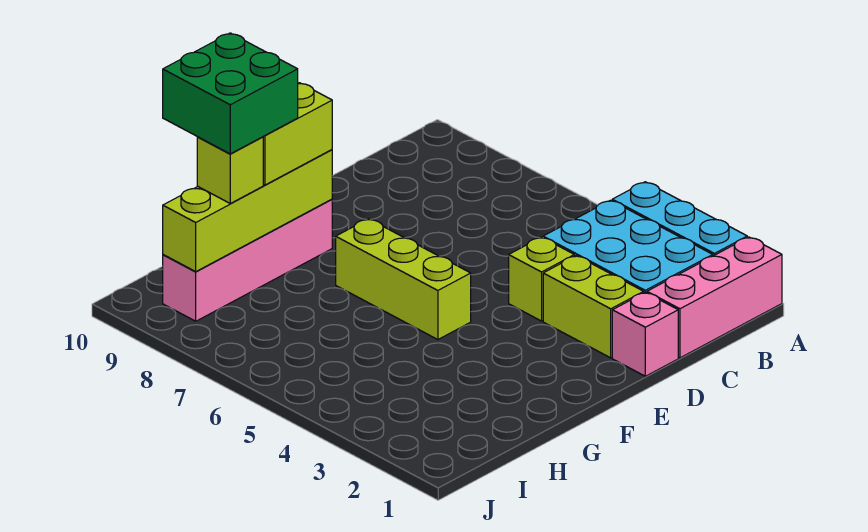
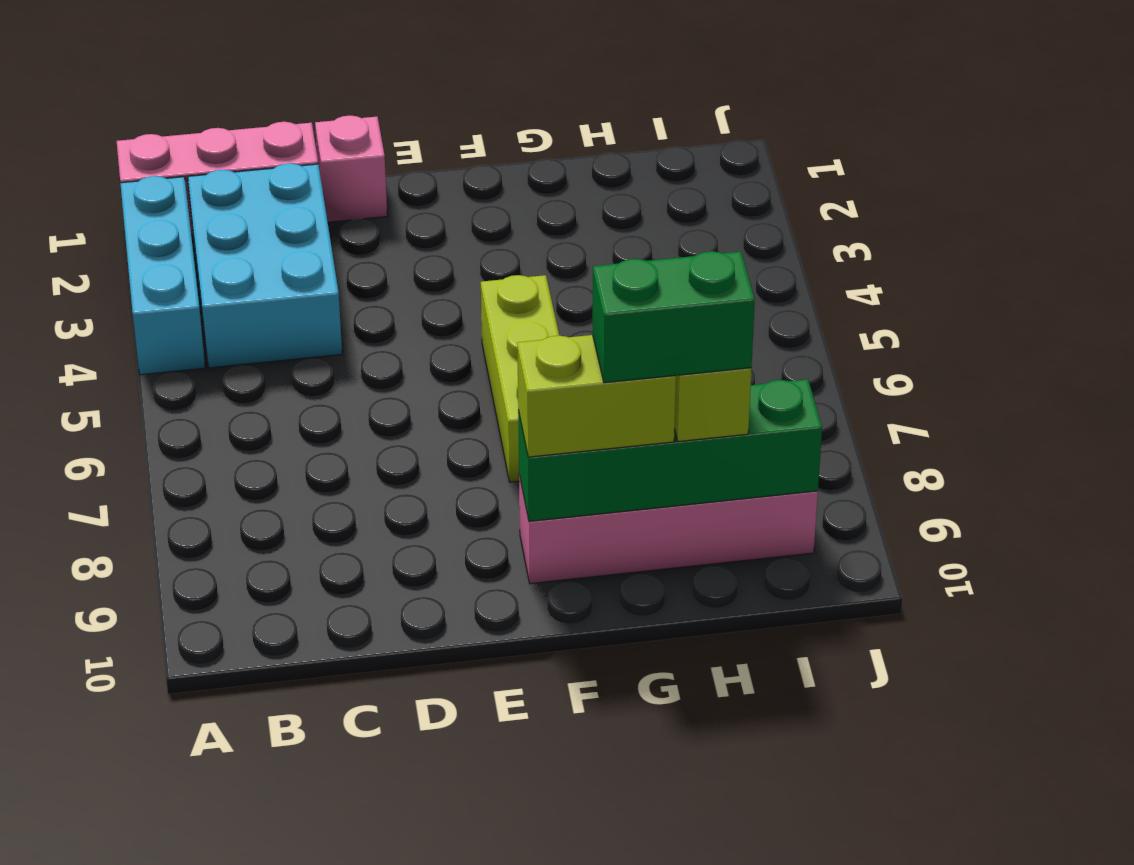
lime 1x2 brick [543,256,644,358] -> none
lime 1x1 brick [509,237,574,321] -> none
lime 1x4 brick [163,150,332,271] -> green 1x4 brick [518,379,822,521]
green 2x2 brick [163,33,298,154] -> green 1x2 brick [593,251,755,383]

